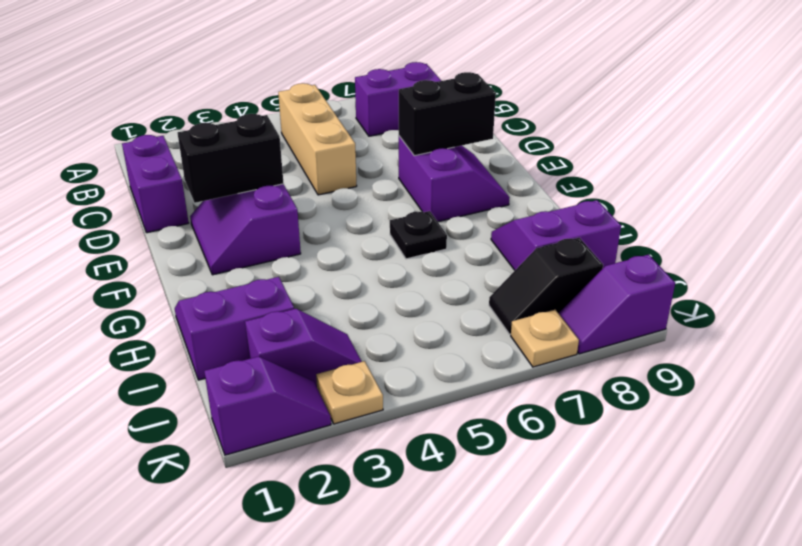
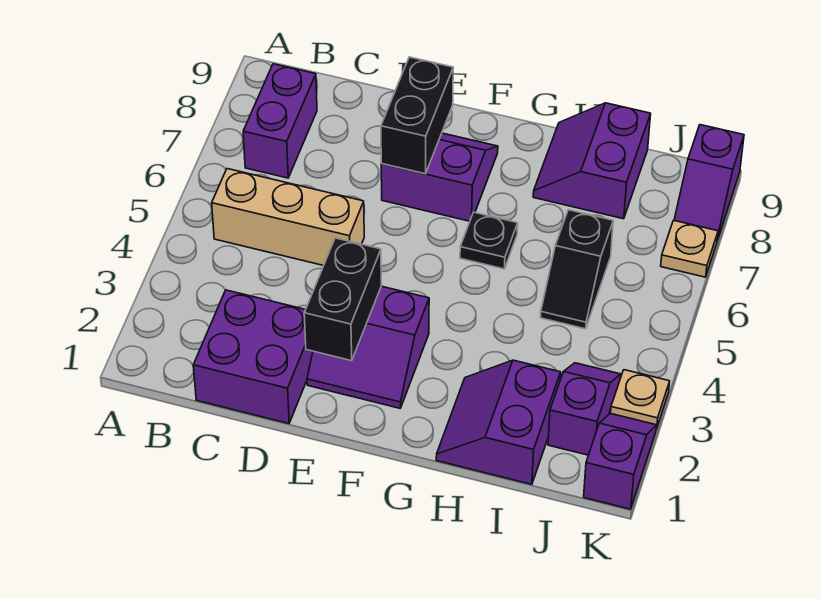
purple 1x2 brick [122,135,189,233] -> purple 2x2 brick [193,290,313,424]
black 1x2 slope [489,238,603,334] -> black 1x2 slope moved to [541,210,613,329]

